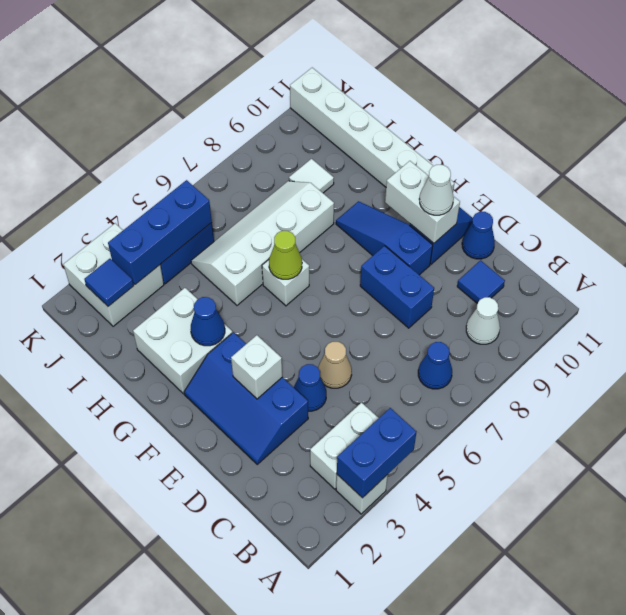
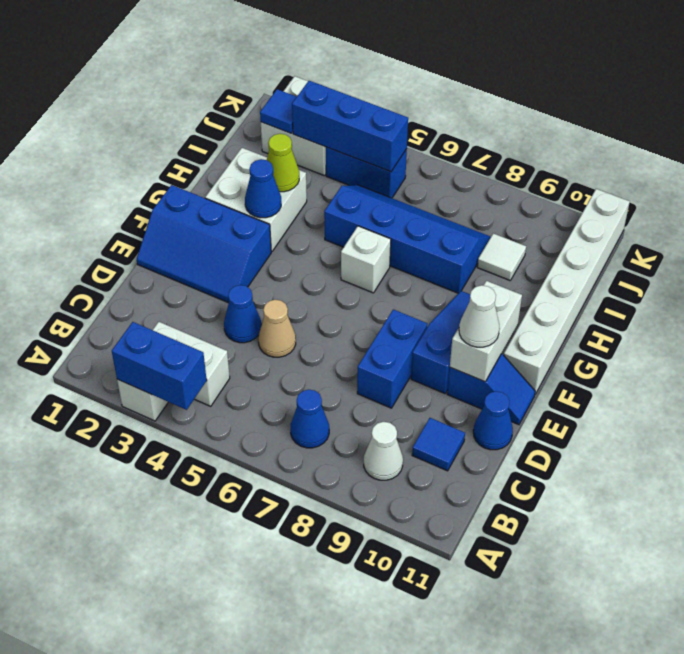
blue 2x3 slope [184,332,308,464] -> blue 2x3 slope turned to [137,185,271,303]
white 1x1 brick [231,335,282,399] -> none
lime 1x1 cone [269,231,302,279] -> lime 1x1 cone moved to [267,134,299,192]
white 2x4 slope [191,181,334,305] -> blue 2x4 slope [324,185,491,293]

